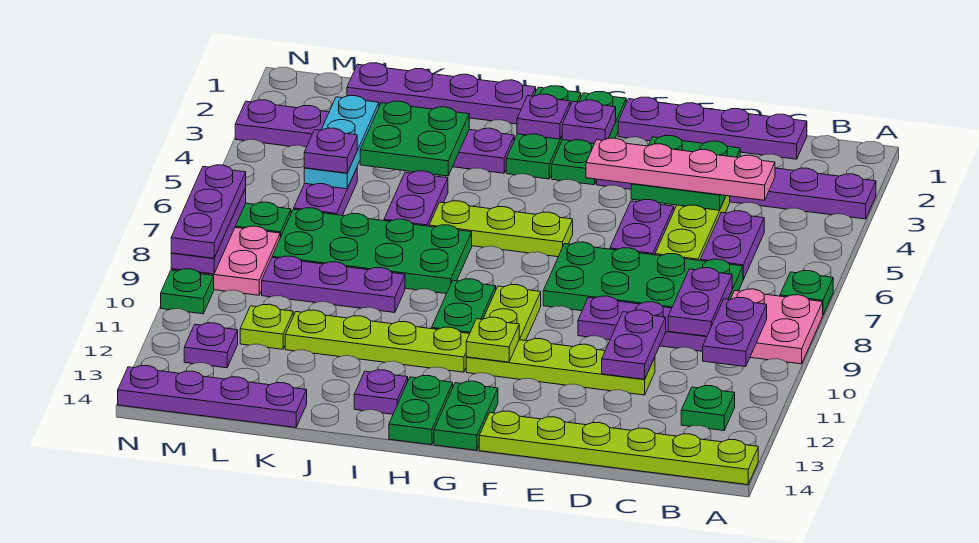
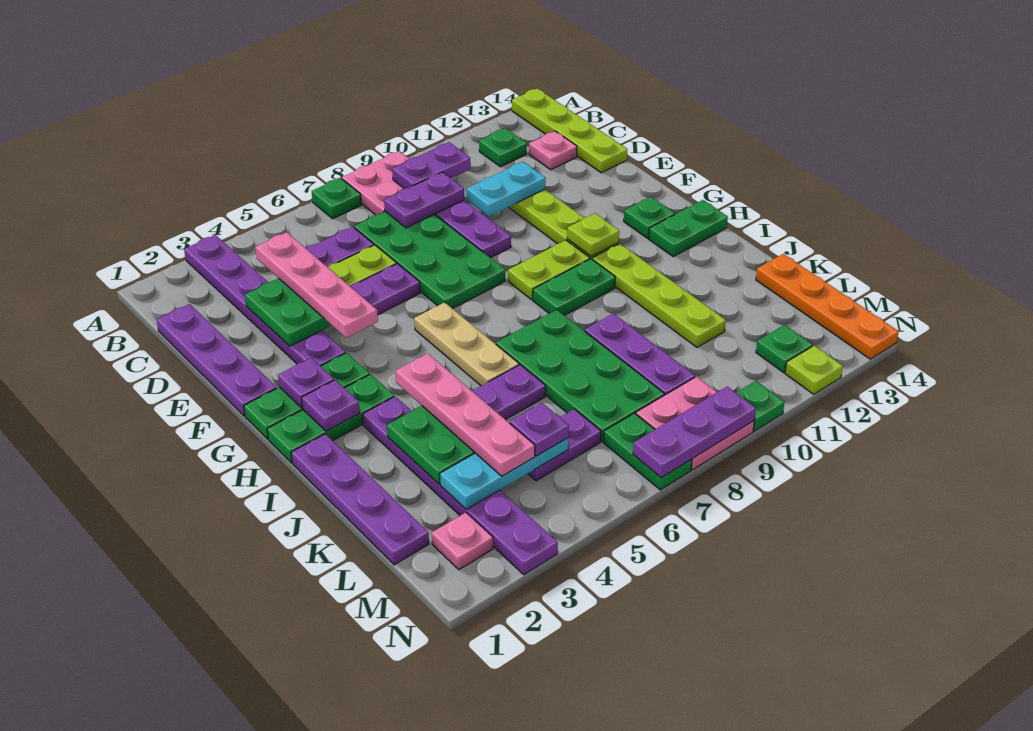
lime 1x6 plate [479,411,758,485] -> lime 1x4 plate [512,89,627,173]
none -> pink 1x1 plate [529,131,577,170]
purple 1x2 plate [602,310,666,379] -> cyan 1x2 plate [467,162,545,216]
lime 1x3 plate [429,201,573,257] -> tan 1x3 plate [414,302,519,386]
green 1x2 plate [434,381,498,450] -> green 1x1 plate [624,197,675,238]
none -> pink 1x4 plate [395,354,535,476]
purple 1x1 plate [354,370,408,414] -> none
purple 1x4 plate [118,365,307,428] -> orange 1x4 plate [756,254,898,359]
lime 1x1 plate [240,304,293,349] -> lime 1x1 plate moved to [785,346,843,394]
none -> pink 1x1 plate [432,513,493,570]
purple 1x1 plate [184,323,238,368] -> green 1x1 plate [756,325,813,372]
purple 1x3 plate [171,165,246,258] -> none

